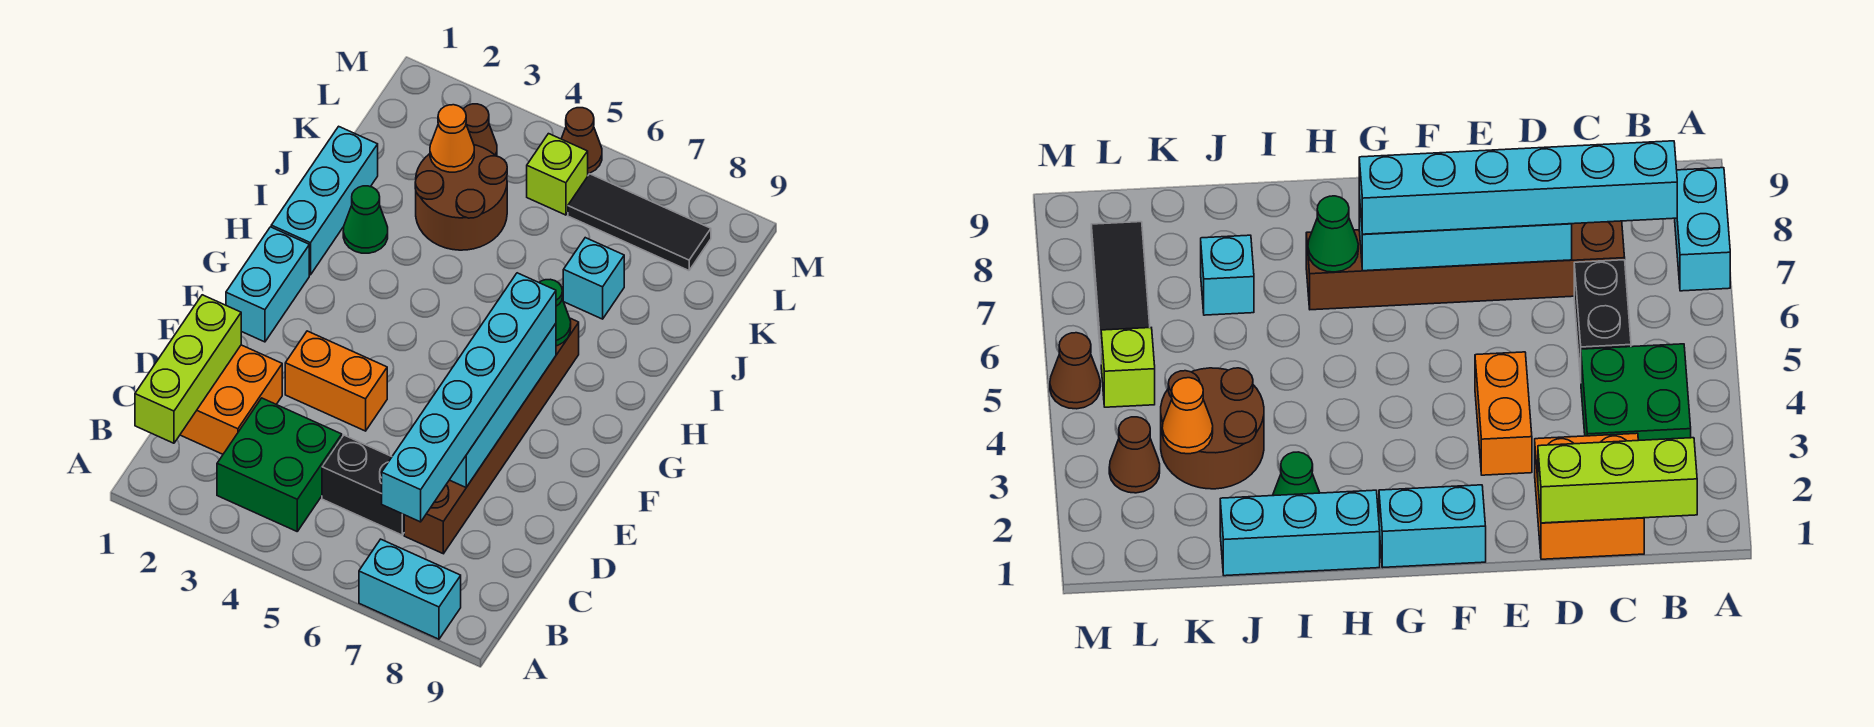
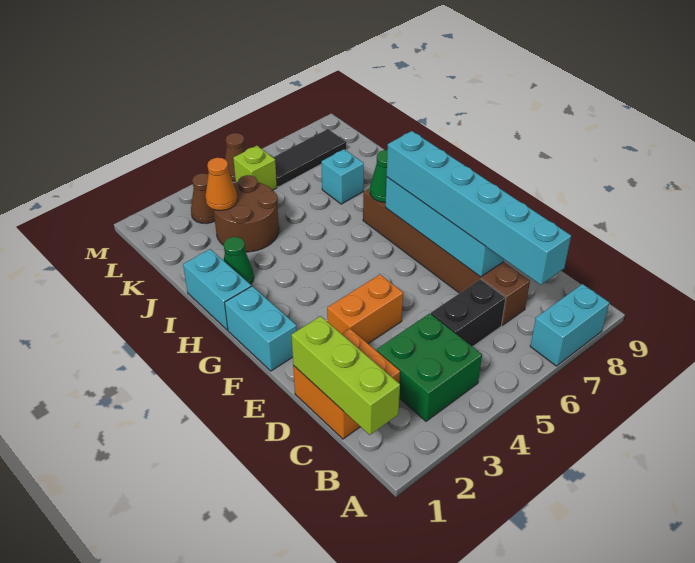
cyan 1x3 brick [271,126,378,275] -> cyan 1x2 brick [183,249,251,330]

